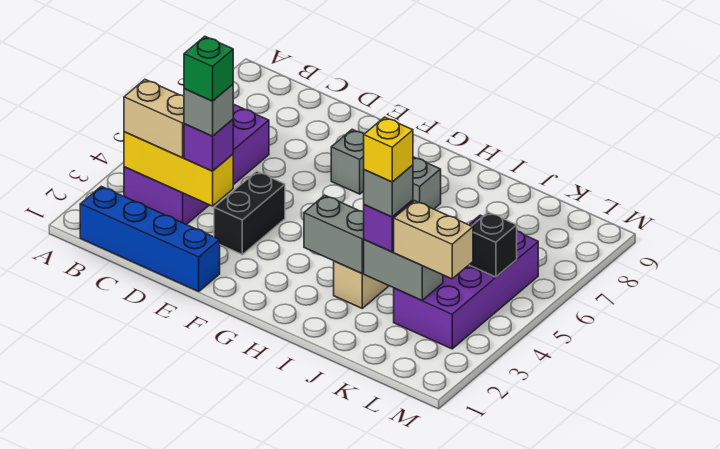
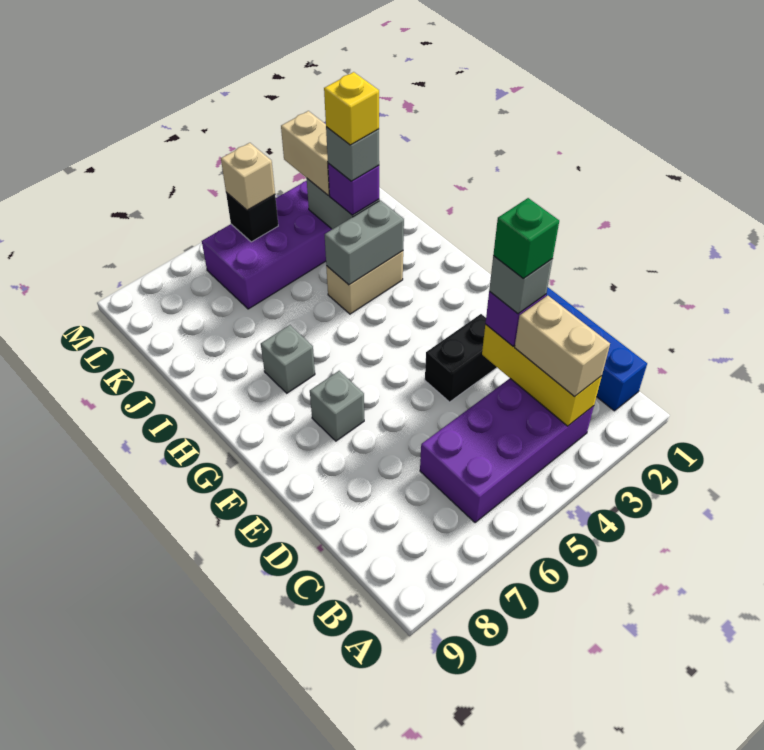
grey 1x2 brick [304,195,364,274] -> grey 1x2 brick turned to [325,200,404,285]
none -> tan 1x1 brick [221,143,275,210]

